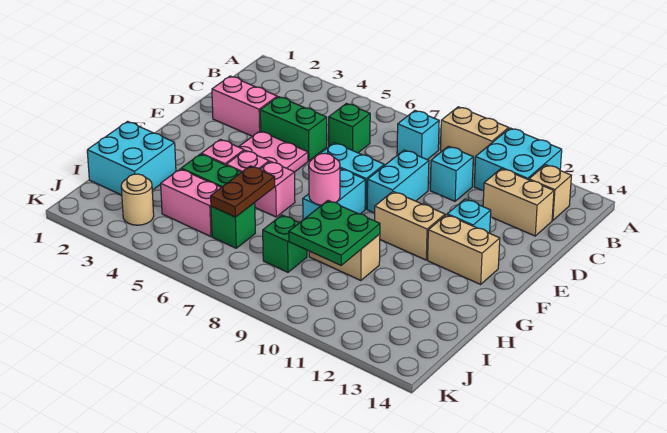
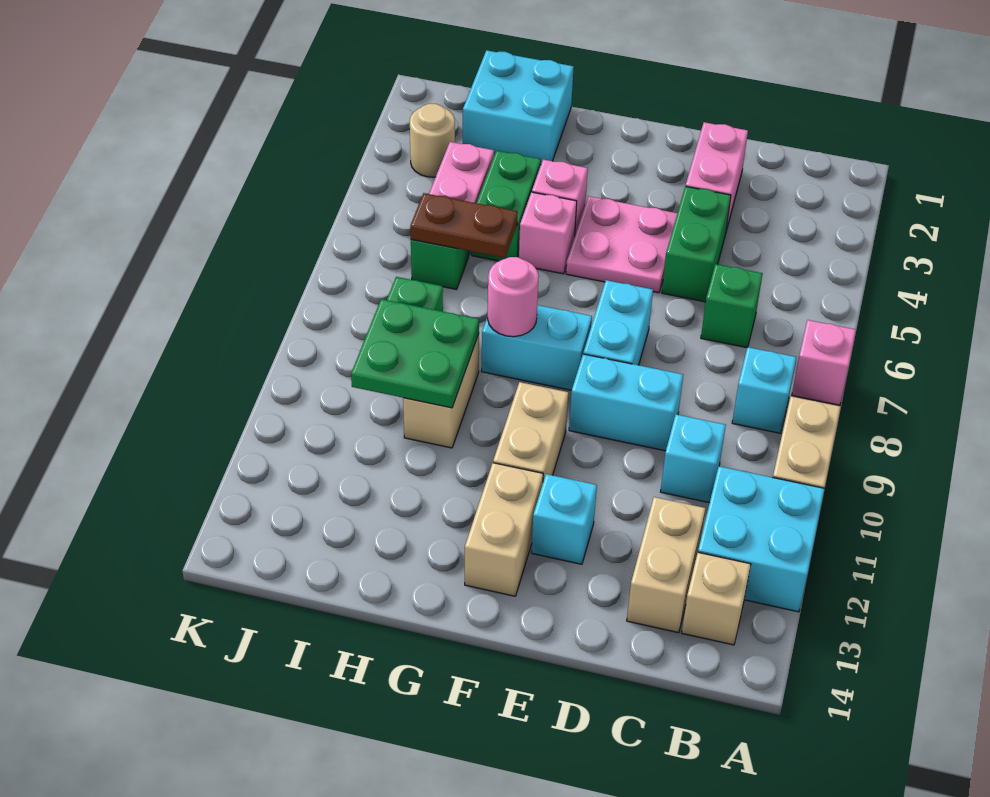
pink 1x1 brick [255,161,295,217] -> pink 1x1 brick moved to [792,320,856,405]

